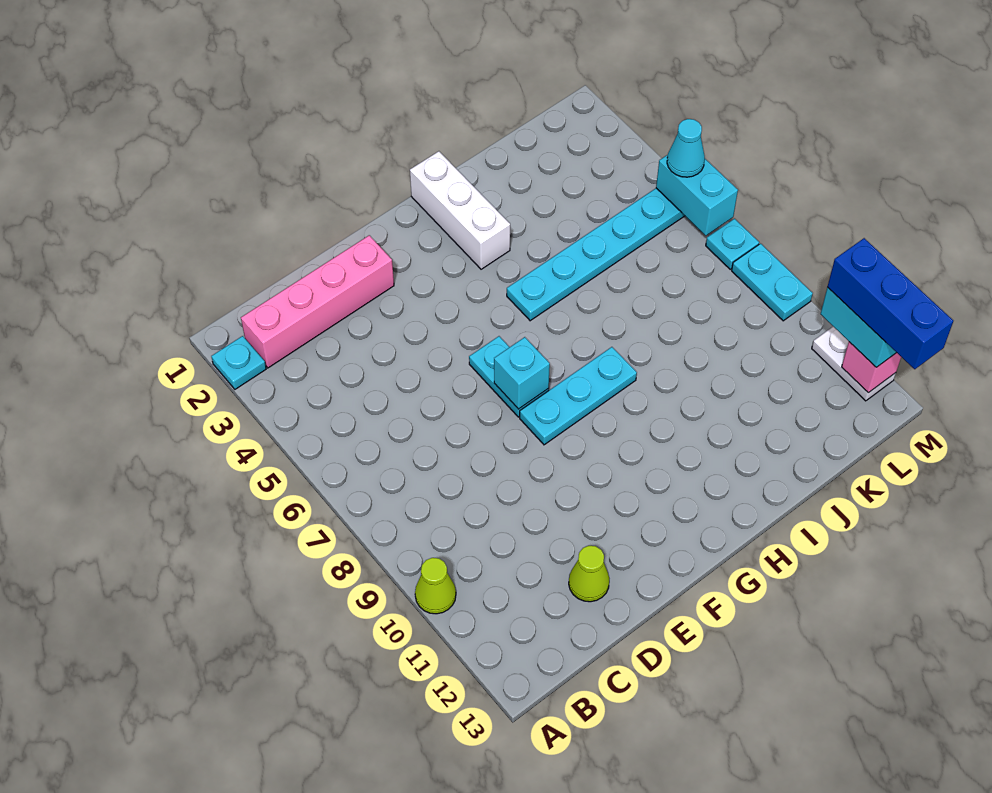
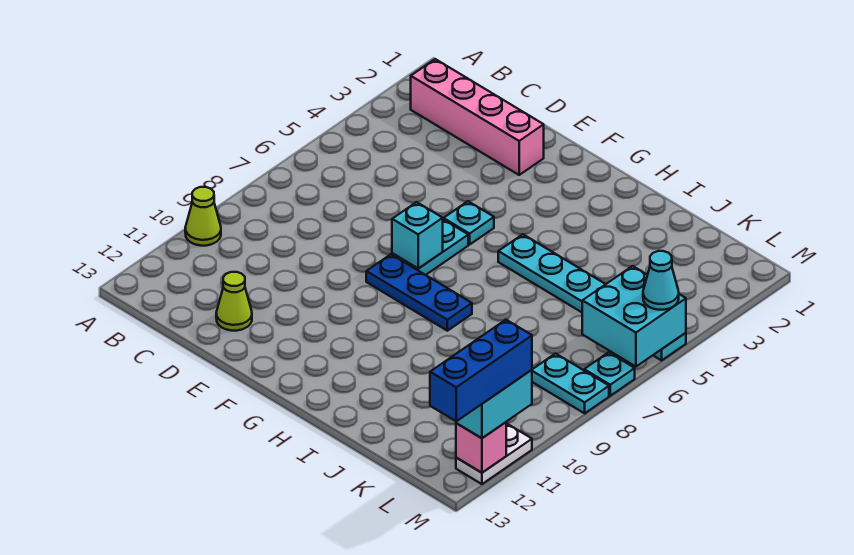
cyan 1x1 plate [211,336,266,389] -> cyan 1x1 plate moved to [444,201,494,245]
cyan 1x3 plate [520,347,637,445] -> blue 1x3 plate [366,254,472,331]
white 1x3 brick [410,151,510,269] -> none
cyan 1x2 brick [656,155,738,236] -> cyan 2x2 brick [582,266,686,367]
cyan 1x2 plate [732,244,813,321] -> cyan 1x2 plate turned to [532,354,609,413]

